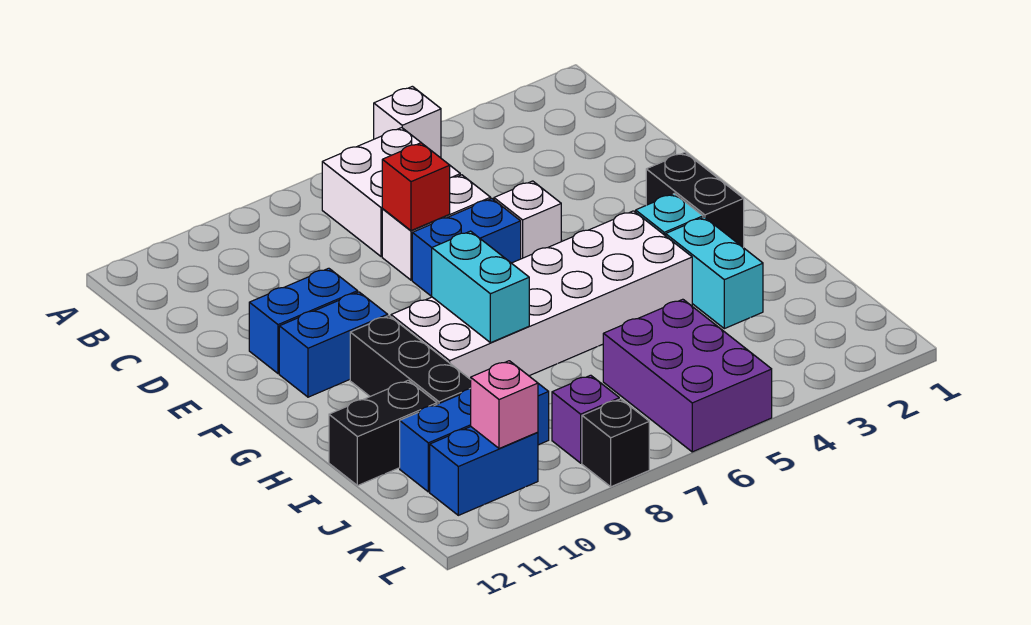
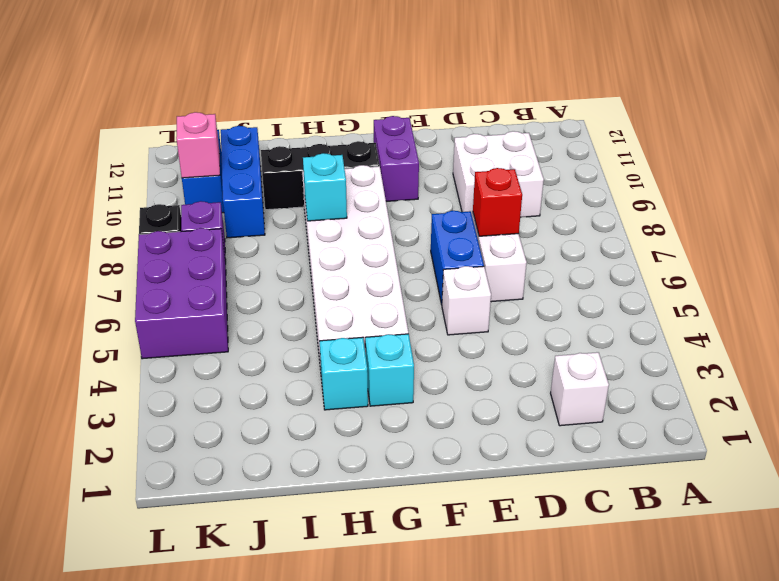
white 1x1 brick [374,86,441,158] -> white 1x1 brick moved to [551,352,609,426]
white 2x2 brick [322,128,460,256] -> white 2x2 brick moved to [453,131,544,217]
blue 1x2 brick [249,268,358,374] -> none
black 1x2 brick [646,153,744,248] -> none
blue 1x2 brick [279,292,388,397] -> purple 1x2 brick [374,116,419,201]
cyan 1x2 brick [432,231,529,343] -> cyan 1x1 brick [303,153,347,221]
cyan 1x2 brick [666,217,763,329] -> cyan 1x1 brick [320,337,368,410]
black 1x2 brick [329,380,437,486] -> none
purple 2x3 brick [603,299,772,452] -> purple 2x3 brick turned to [135,228,228,359]

